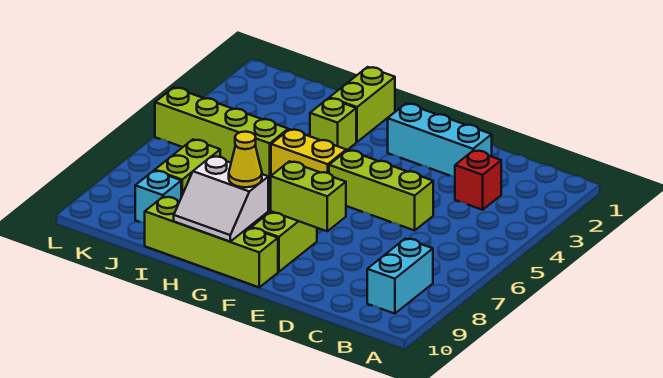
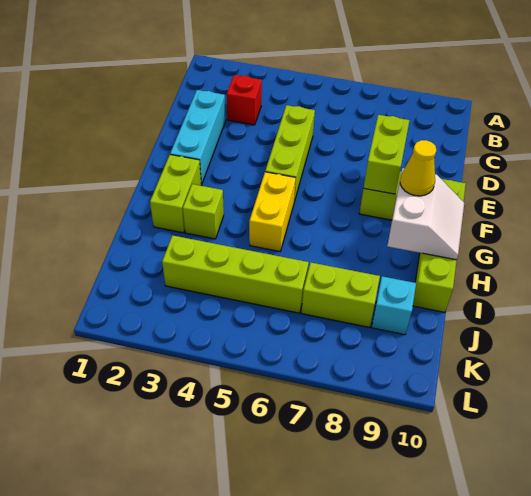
cyan 1x2 brick [367,239,433,314] -> none
lime 1x2 brick [330,67,395,142] -> lime 1x2 brick turned to [150,155,202,233]
lime 1x4 brick [155,87,288,178] -> lime 1x4 brick turned to [162,235,309,313]

